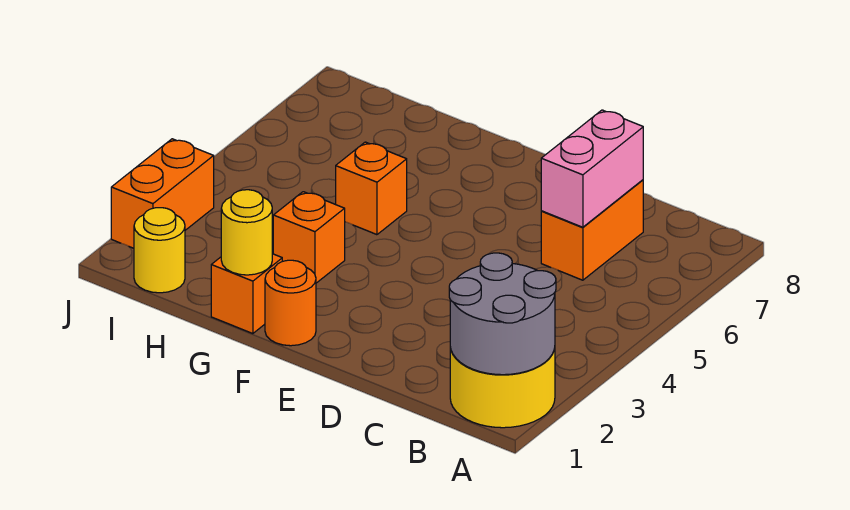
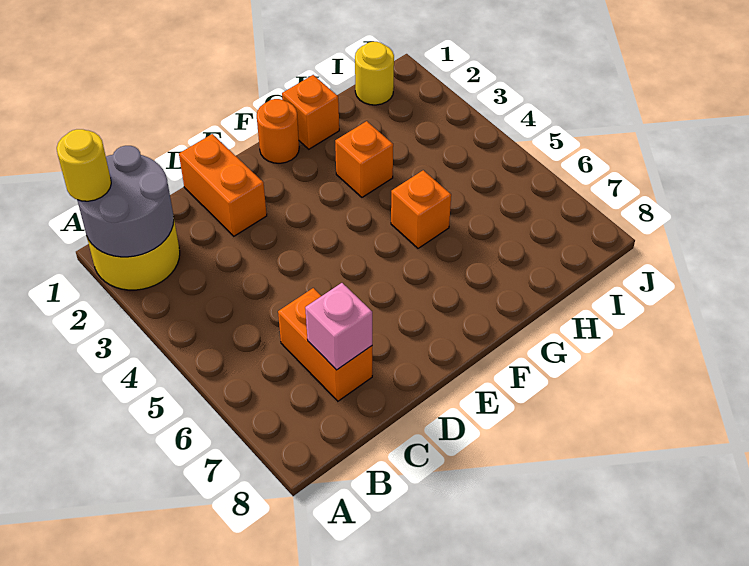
pink 1x2 brick [541,110,643,227] -> pink 1x1 brick [305,283,372,370]
yellow 1x1 round brick [221,190,272,275] -> yellow 1x1 round brick moved to [57,129,111,201]
orange 1x2 brick [111,139,214,248] -> orange 1x2 brick moved to [179,134,267,236]

